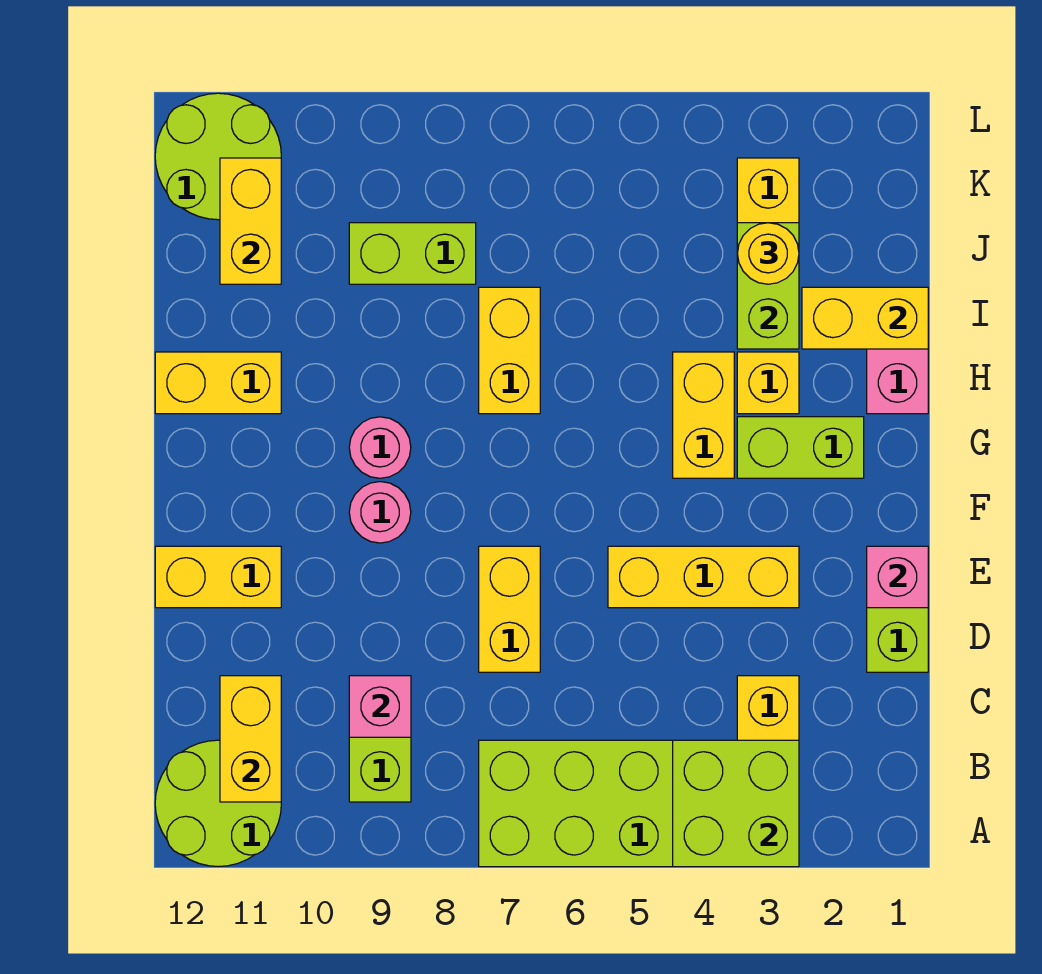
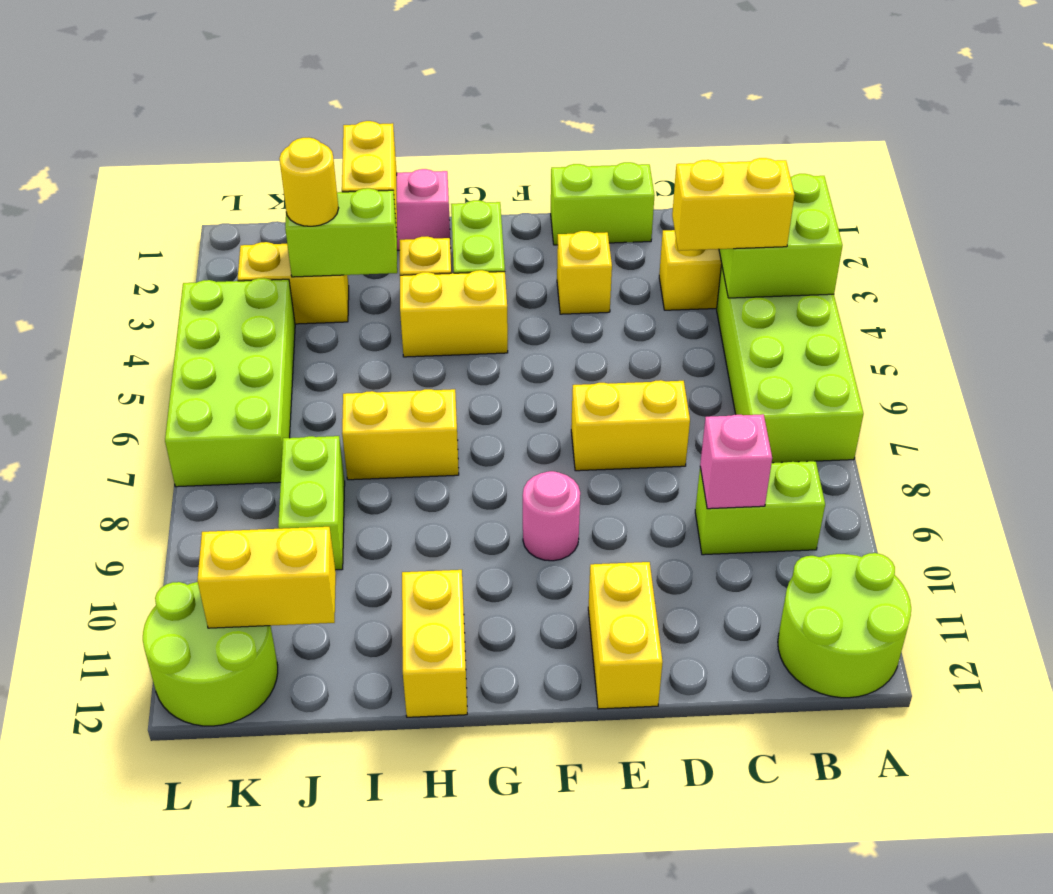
yellow 1x2 brick [220,676,281,802] -> yellow 1x2 brick moved to [672,158,794,251]
pink 1x1 brick [867,546,928,608] -> none
yellow 1x3 brick [608,546,799,608] -> yellow 1x1 brick [557,231,612,314]
pink 1x1 round brick [349,417,411,478] -> none
none -> lime 2x4 brick [165,278,295,487]

